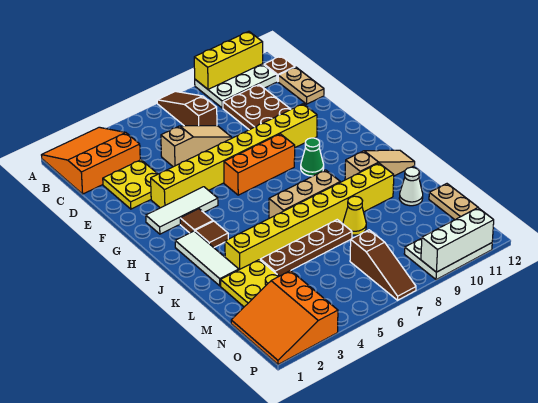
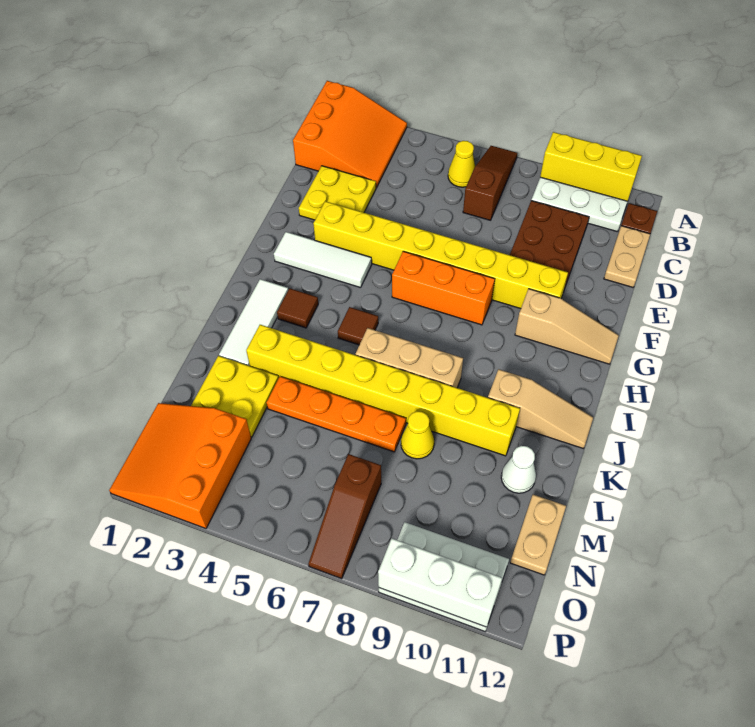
orange 3x3 slope [42,127,140,194] -> orange 3x3 slope turned to [293,81,407,188]
none -> yellow 1x1 cone [448,141,475,187]
tan 1x3 slope [161,126,231,167] -> tan 1x3 slope moved to [515,289,619,364]
brown 1x1 tile [180,209,213,233] -> brown 1x1 tile moved to [338,307,378,345]
green 1x1 cone [301,138,324,176] -> none
brown 1x4 plate [260,220,352,276] -> orange 1x4 plate [267,376,406,452]

